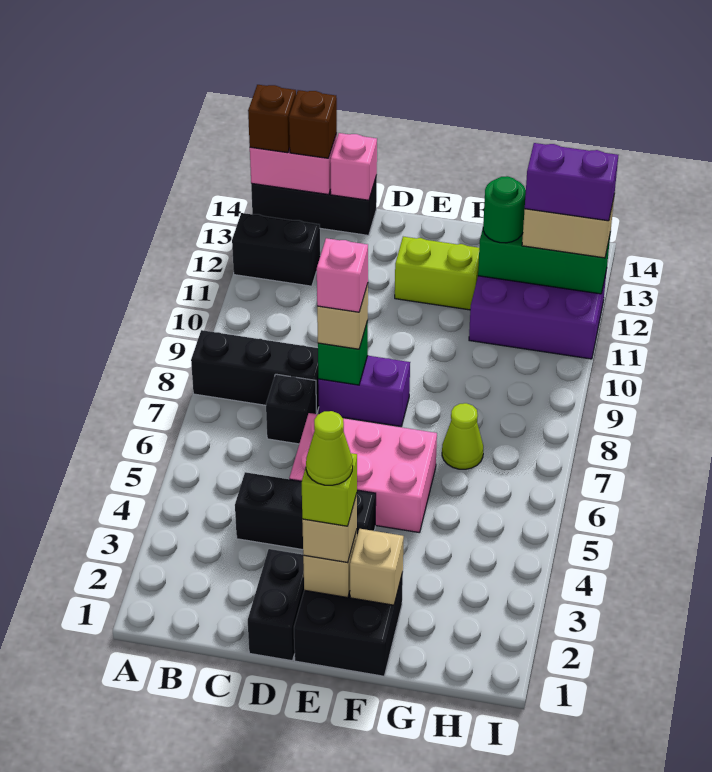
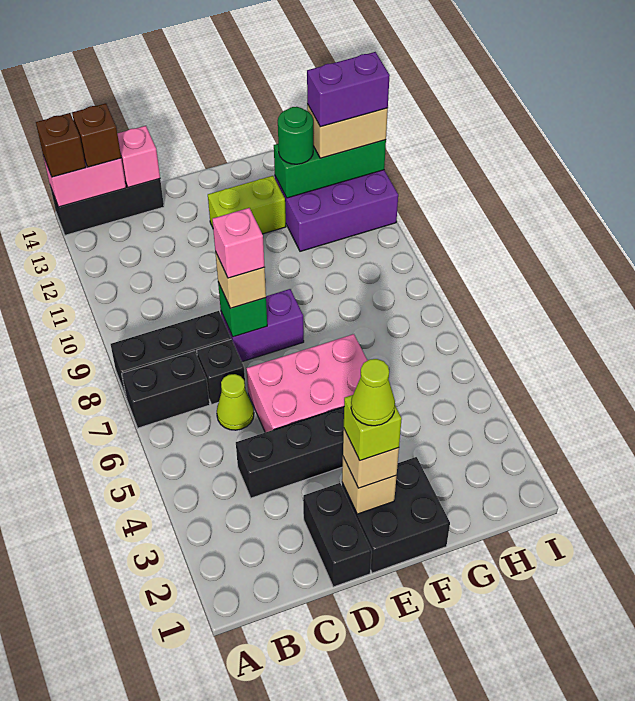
black 1x2 brick [232,213,320,286] -> black 1x2 brick moved to [122,351,210,428]
tan 1x1 brick [350,529,404,605] -> none
lime 1x1 cone [442,403,483,469] -> lime 1x1 cone moved to [217,374,254,430]

